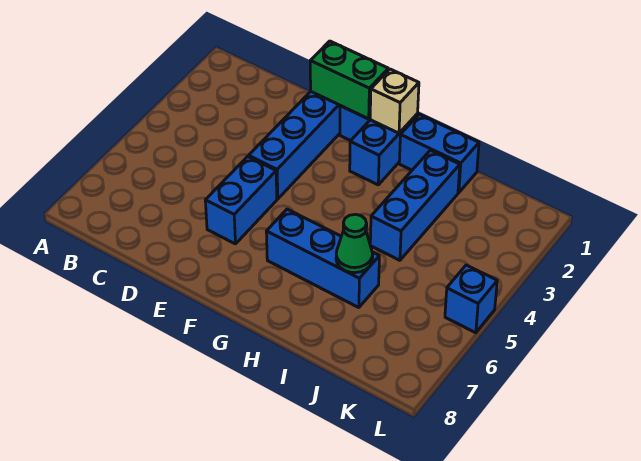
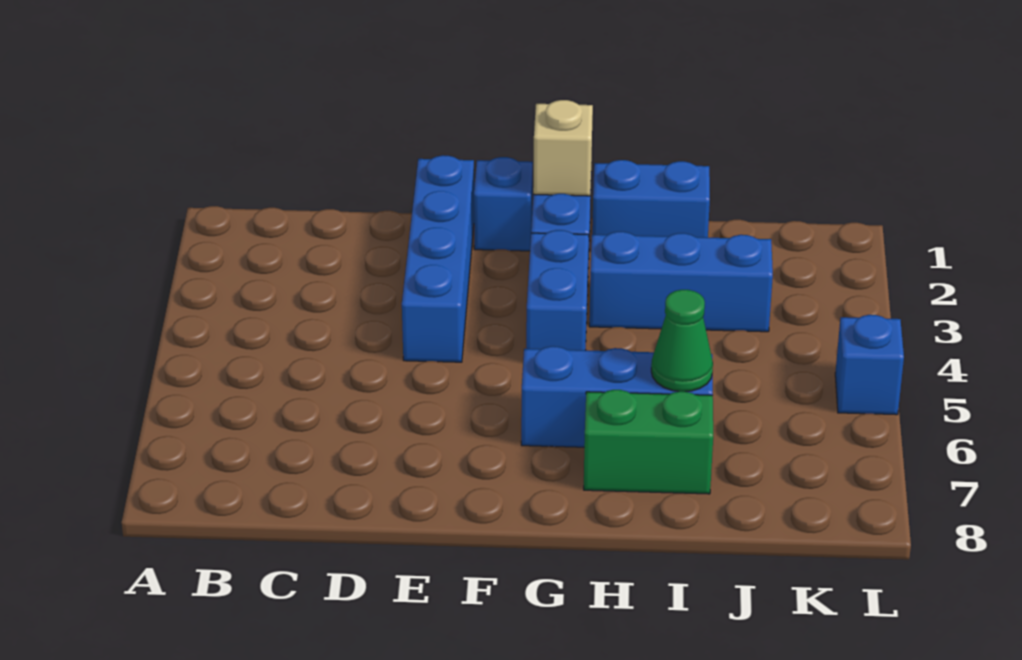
green 1x2 brick [310,41,388,119] -> green 1x2 brick moved to [584,390,713,494]
blue 1x2 brick [205,156,277,244] -> blue 1x2 brick moved to [526,230,589,350]
blue 1x3 brick [370,150,460,260] -> blue 1x3 brick turned to [589,232,773,332]

